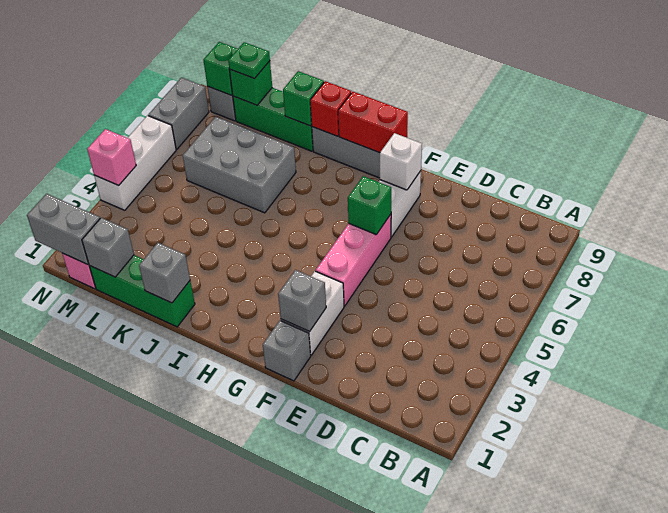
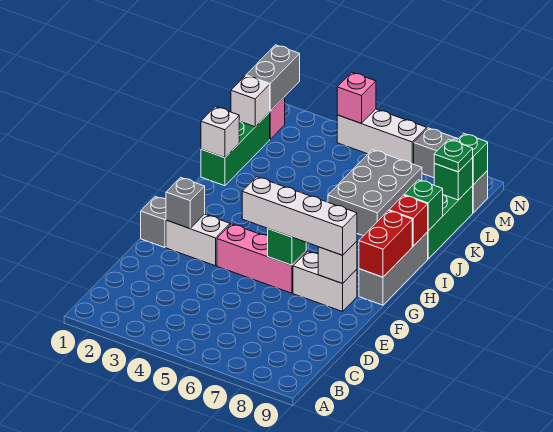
none -> white 1x4 brick [242,177,357,255]
grey 1x1 brick [139,243,190,303] -> white 1x1 brick [201,107,239,158]
grey 1x1 brick [82,218,134,277] -> white 1x1 brick [231,76,270,127]

